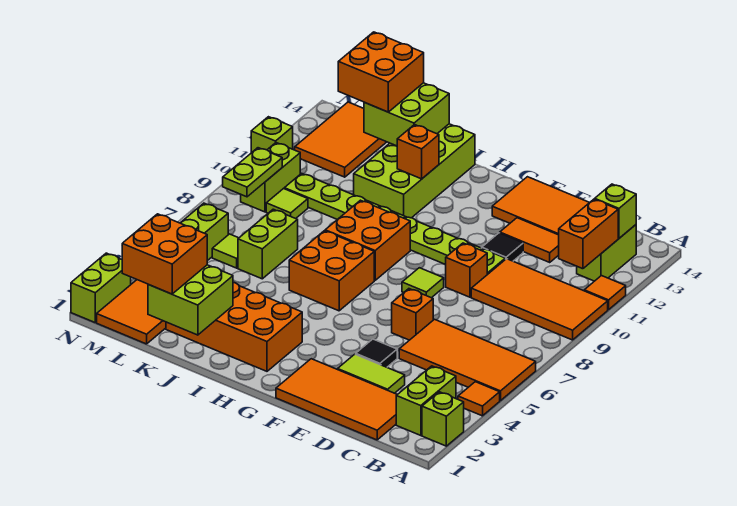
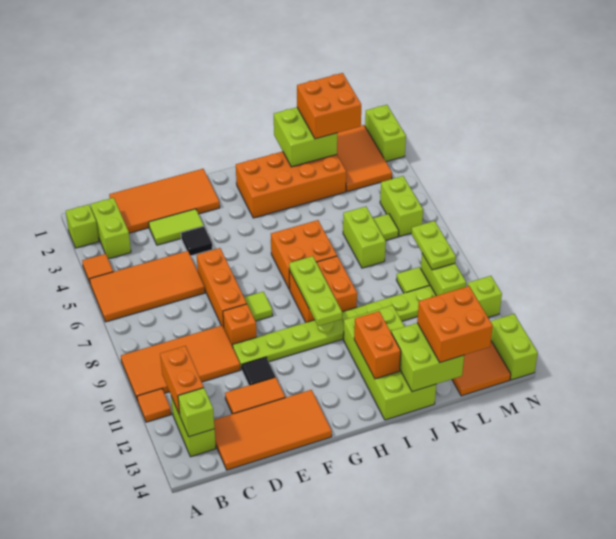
orange 1x1 brick [392,289,433,340] -> orange 1x3 brick [197,248,247,327]
none -> lime 1x3 plate [289,256,342,326]
orange 1x1 brick [397,125,439,179] -> orange 1x2 brick [354,311,401,379]
none -> lime 1x2 brick [491,314,538,380]

